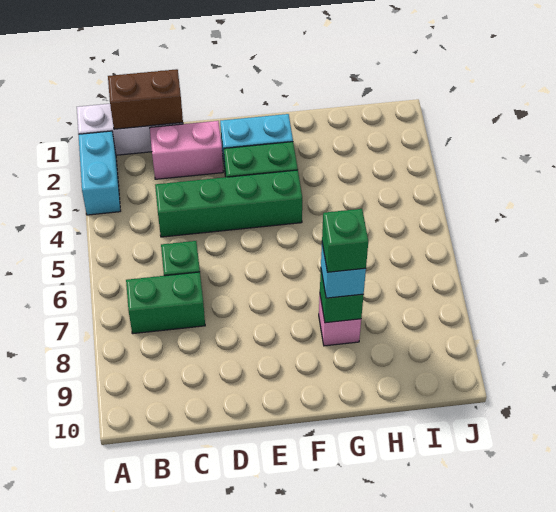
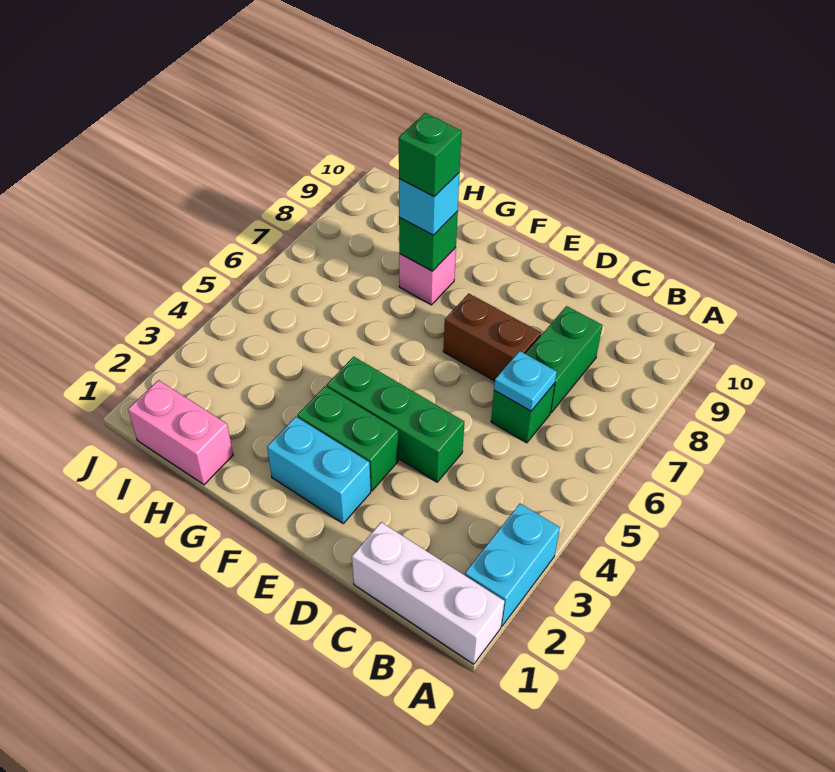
brown 1x2 brick [108,69,183,129] -> brown 1x2 brick moved to [443,294,541,381]
green 1x2 brick [126,272,205,334] -> green 1x2 brick turned to [526,306,602,413]
pink 1x2 brick [150,121,223,179] -> pink 1x2 brick moved to [128,380,233,485]
green 1x4 brick [155,170,302,237] -> green 1x3 brick [327,357,464,482]
none -> cyan 1x1 plate [494,351,557,411]

